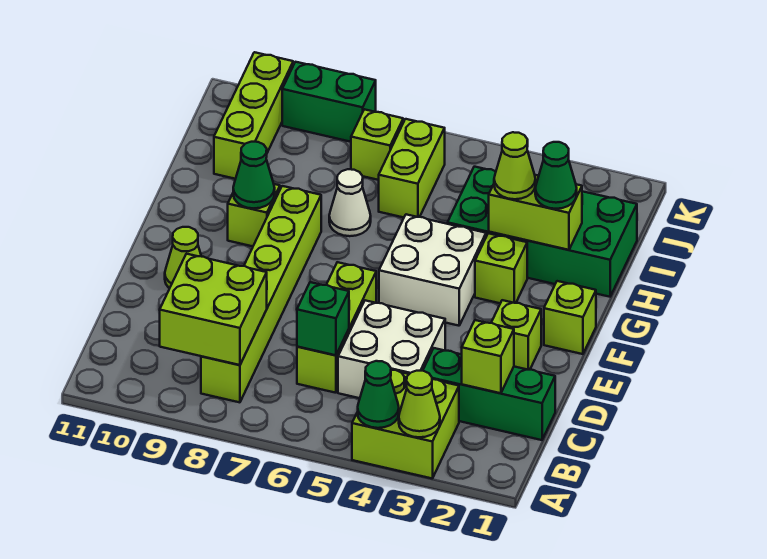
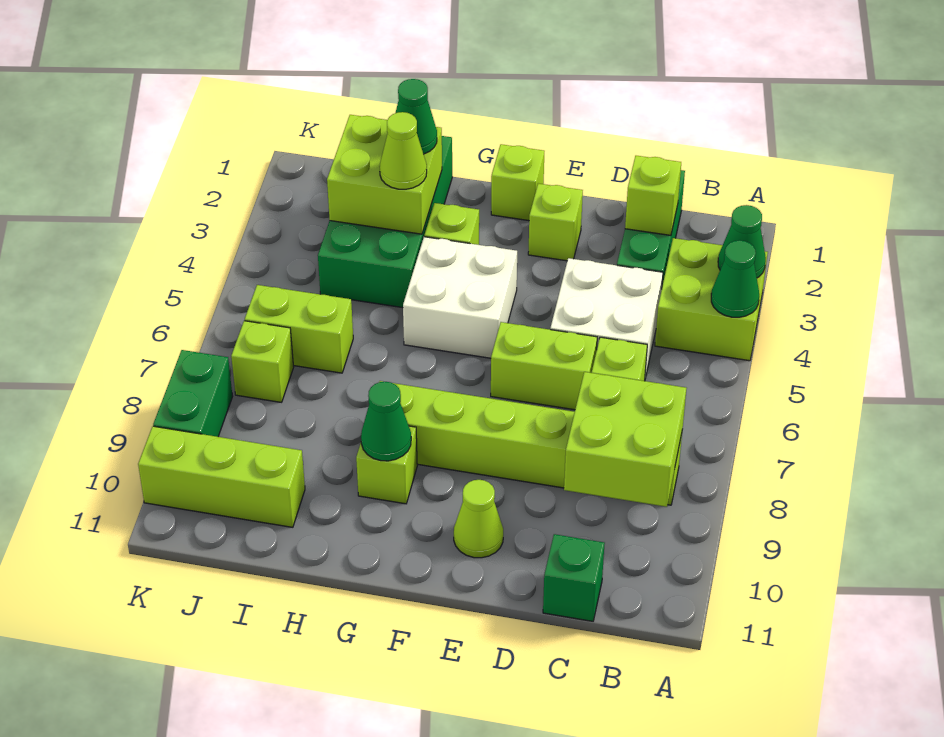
lime 1x1 cone [399,371,440,437] -> green 1x1 cone [718,205,766,278]
green 1x1 brick [297,282,349,355] -> green 1x1 brick moved to [543,534,605,621]
lime 1x2 brick [489,175,582,250] -> lime 2x2 brick [327,115,442,234]
white 1x1 cone [329,169,371,236] -> none

